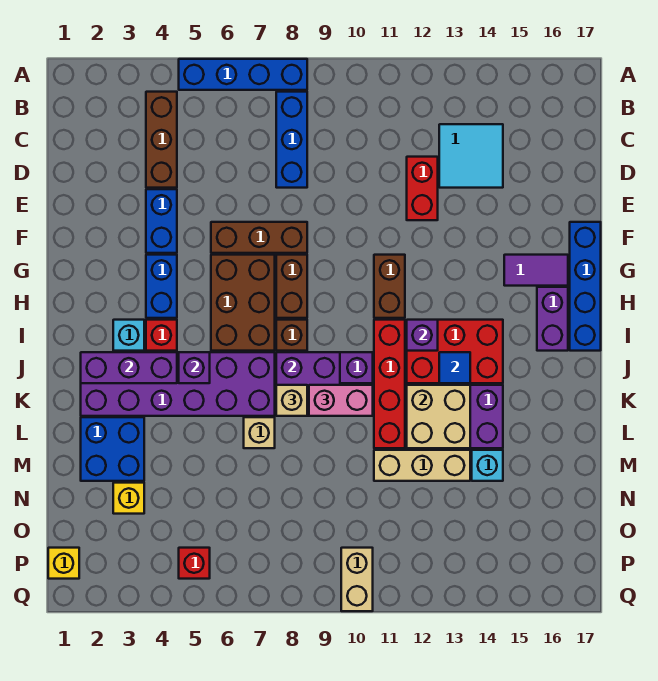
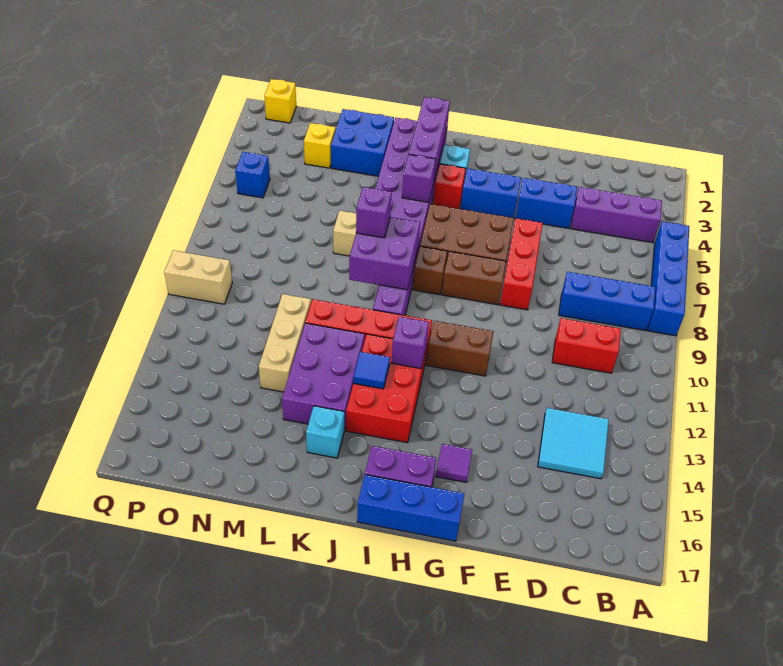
brown 1x3 brick [146,92,177,188] -> purple 1x3 brick [571,187,662,243]
red 1x2 brick [407,157,438,220] -> red 1x2 brick moved to [552,318,621,373]
brown 1x3 brick [211,222,307,253] -> red 1x3 brick [500,218,543,310]
blue 1x4 brick [570,222,601,351] -> blue 1x3 brick [357,475,464,541]
purple 1x2 tile [504,255,568,286] -> purple 1x1 tile [436,444,472,482]
tan 1x1 brick [276,385,307,416] -> purple 1x1 brick [356,187,392,238]
pink 1x2 brick [309,385,373,416] -> none
tan 2x2 brick [407,385,470,448] -> none
cyan 1x1 brick [472,450,503,481] -> cyan 1x1 brick moved to [306,406,344,458]
red 1x1 brick [179,548,210,579] -> blue 1x1 brick [235,152,270,198]

